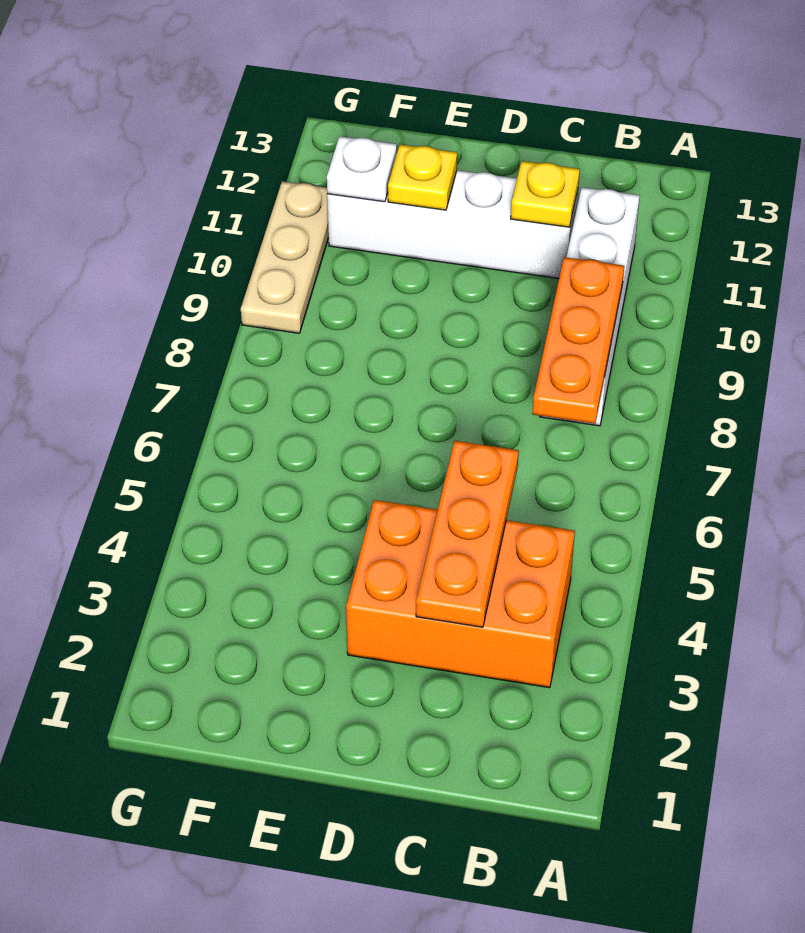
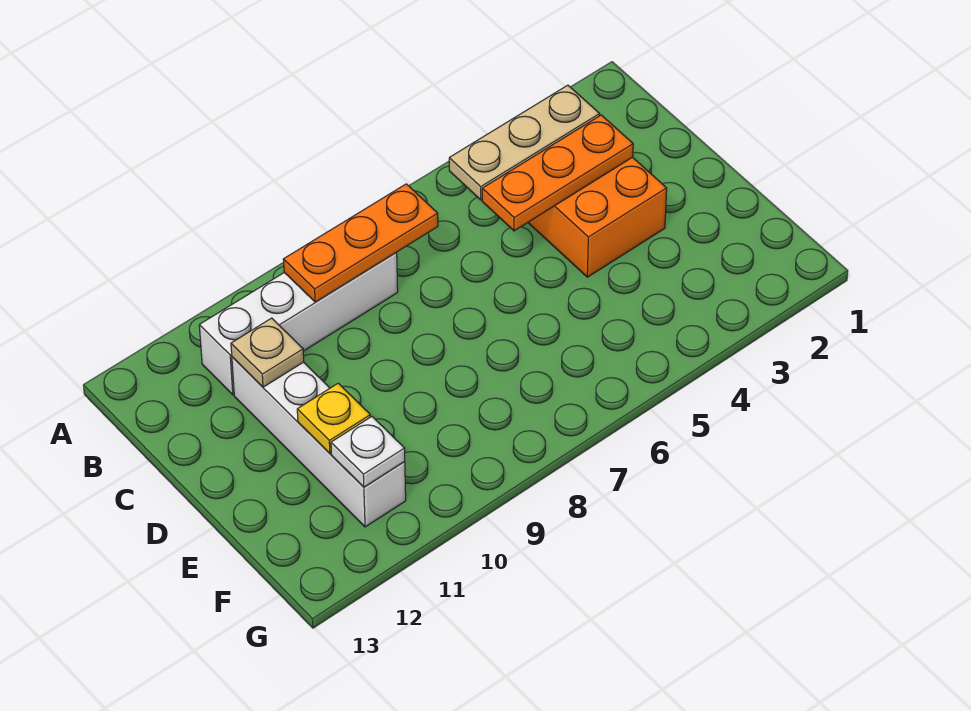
yellow 1x1 plate [511,161,580,227] -> tan 1x1 plate [231,318,304,387]
tan 1x3 plate [241,181,329,333] -> tan 1x3 plate moved to [449,85,600,200]

